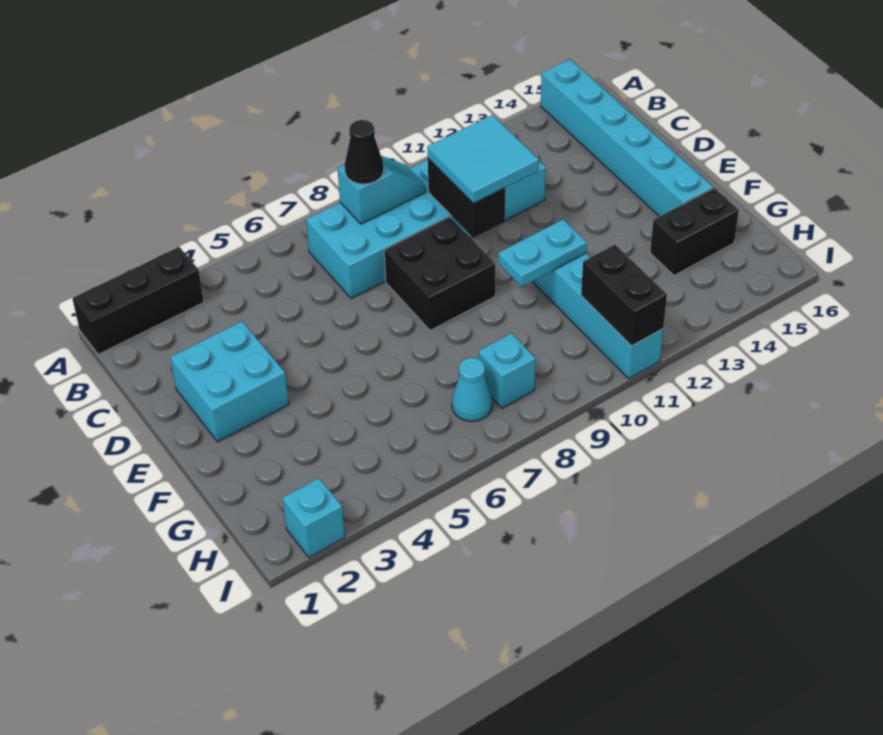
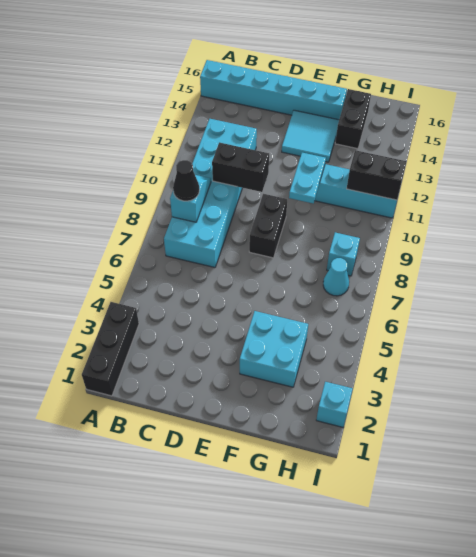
cyan 2x2 tile [427,115,539,203] -> cyan 2x2 tile moved to [282,110,339,162]
cyan 2x2 brick [170,321,289,442] -> cyan 2x2 brick moved to [240,311,308,387]
black 2x2 brick [384,217,496,330] -> black 1x2 brick [249,194,287,258]

